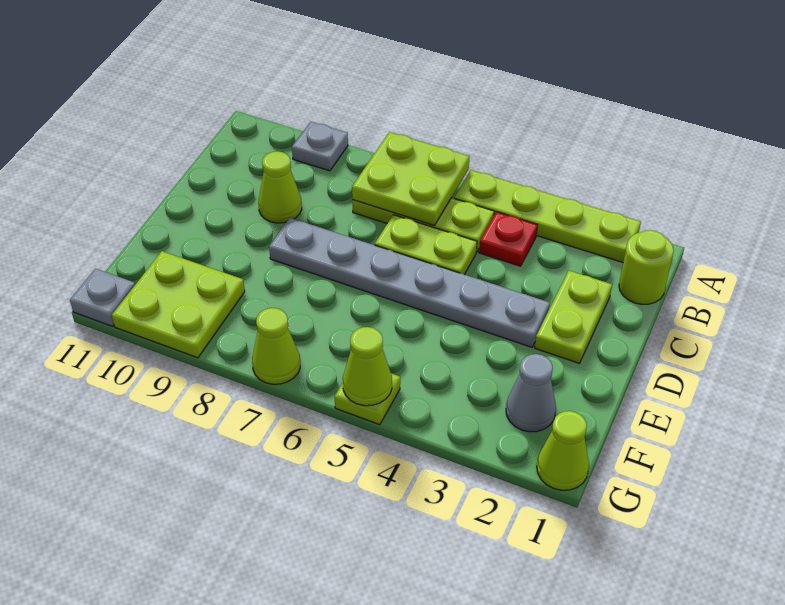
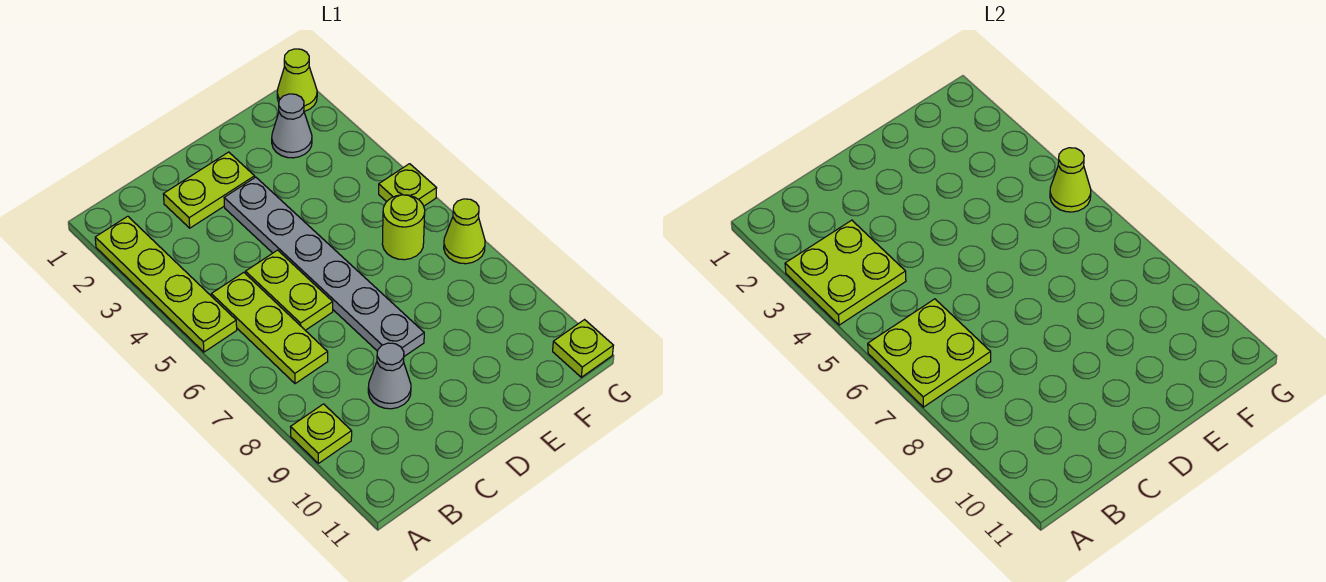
grey 1x1 plate [292,122,348,171] -> lime 1x1 plate [291,404,352,463]
lime 1x1 round brick [619,230,674,304] -> lime 1x1 round brick moved to [382,195,425,260]
red 1x1 plate [479,212,537,266] -> none
lime 1x1 cone [258,151,302,223] -> grey 1x1 cone [368,343,411,409]
lime 2x2 plate [112,251,245,358] -> lime 2x2 plate moved to [785,220,906,325]
grey 1x1 plate [70,269,135,326] -> lime 1x1 plate [553,320,613,377]

